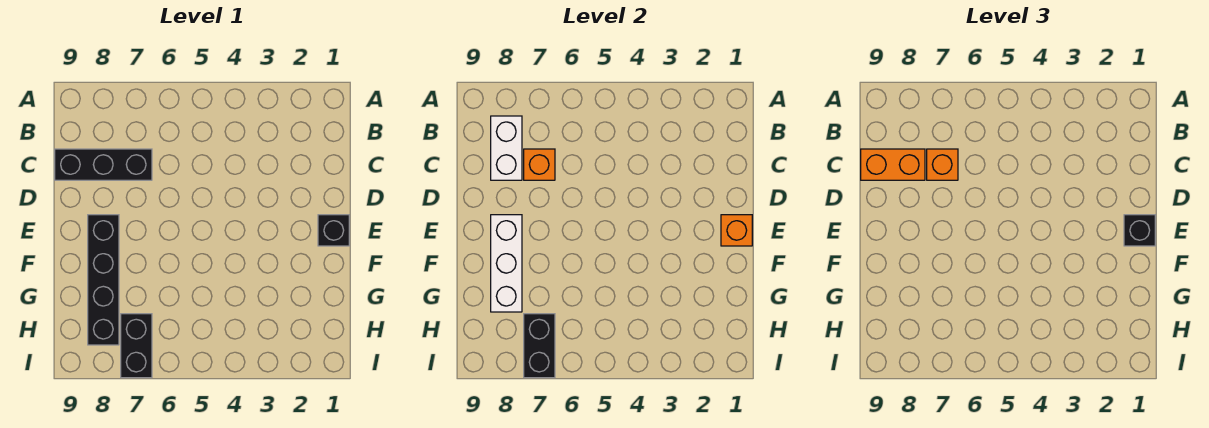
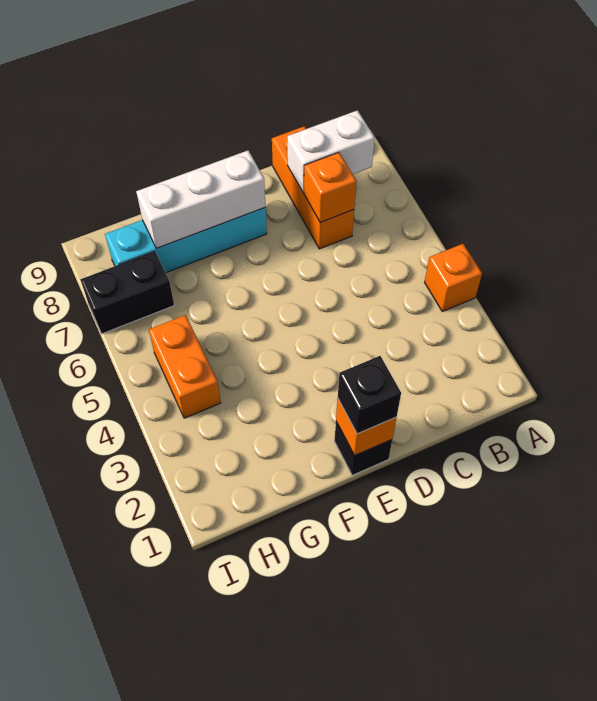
black 1x3 brick [55,149,152,180] -> orange 1x3 brick [272,126,354,249]
orange 1x1 brick [927,149,958,180] -> orange 1x1 brick moved to [425,244,482,311]
orange 1x2 brick [861,149,925,180] -> orange 1x2 brick moved to [149,315,221,418]
black 1x4 brick [88,215,119,345] -> cyan 1x4 brick [105,208,267,273]
black 1x2 brick [524,314,555,378] -> none

